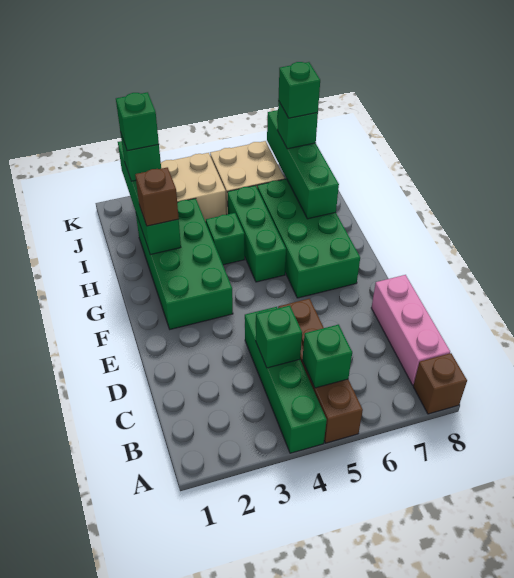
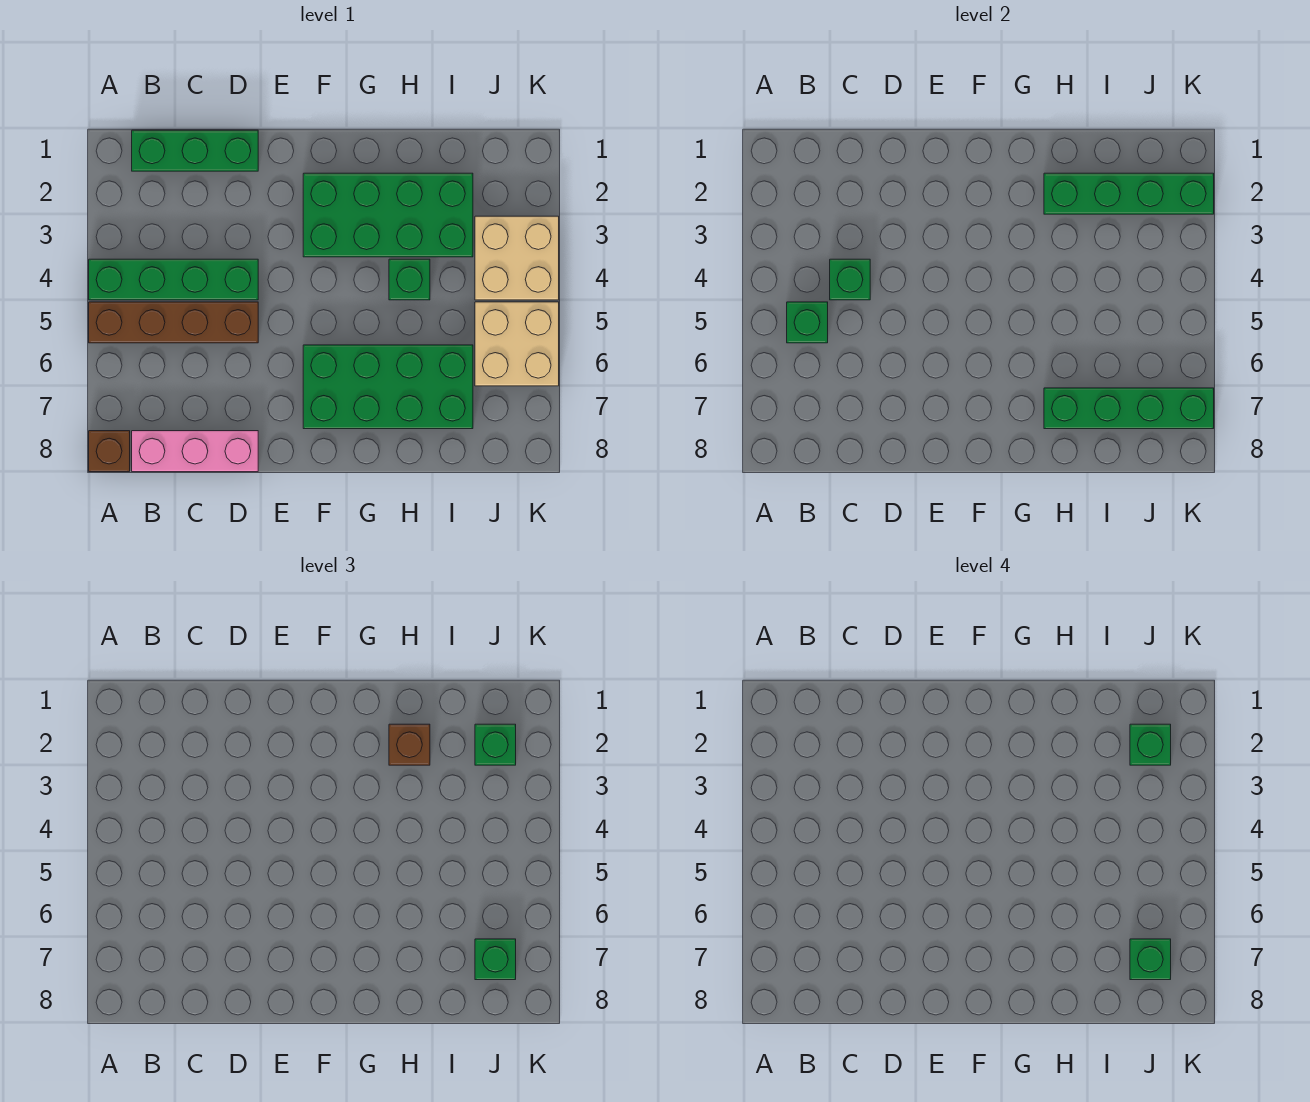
green 1x3 brick [228,185,286,282] -> green 1x3 brick moved to [132,130,258,171]

